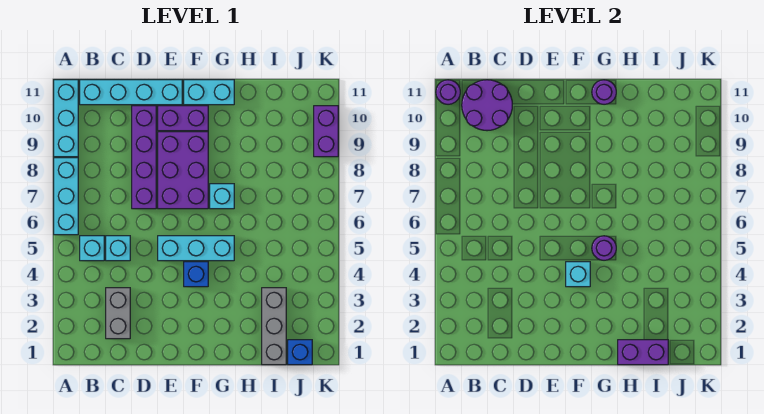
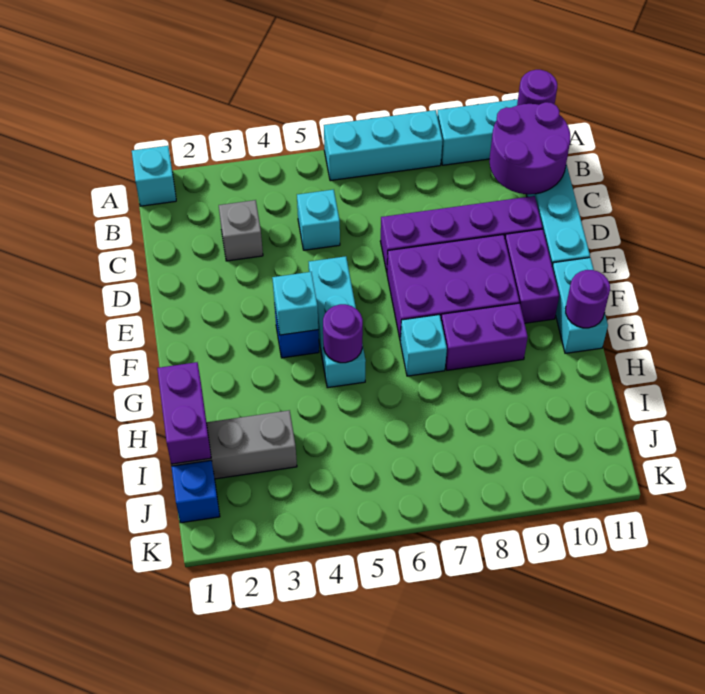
cyan 1x1 brick [80,236,104,261] -> cyan 1x1 brick moved to [132,146,176,206]
grey 1x2 brick [106,288,130,339] -> grey 1x1 brick [219,200,263,261]
purple 1x2 brick [314,106,338,157] -> purple 1x2 brick moved to [441,303,528,370]

